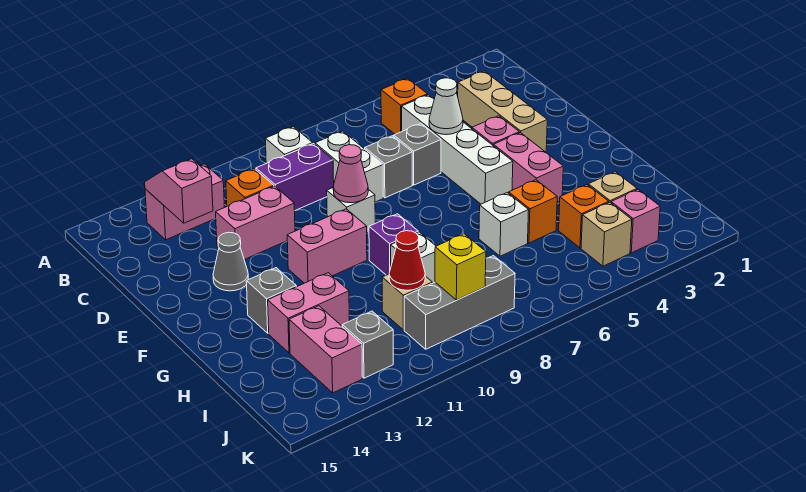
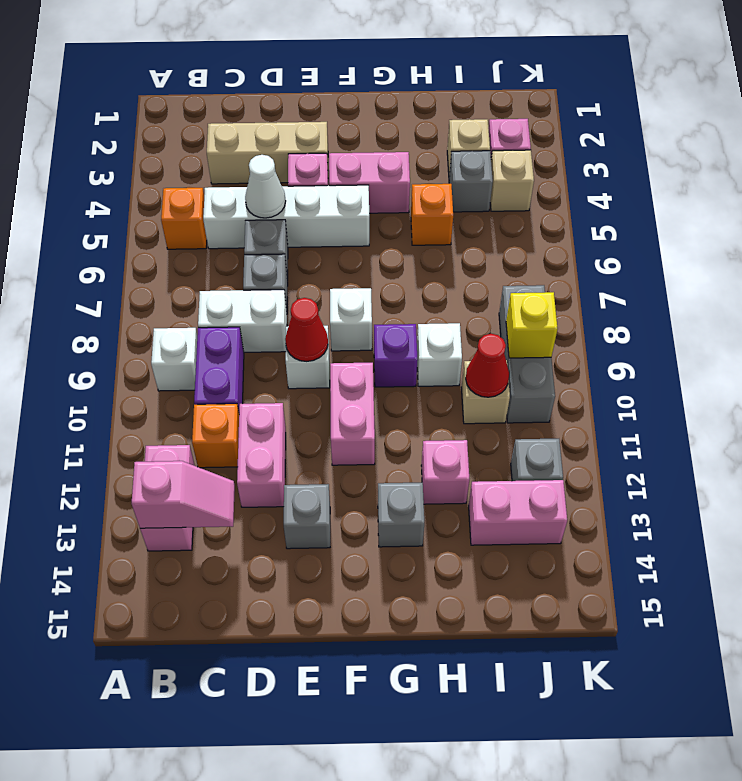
pink 1x2 slope [145,159,213,223] -> pink 1x2 slope turned to [131,461,235,528]
pink 1x1 cone [333,145,368,203] -> red 1x1 cone [285,298,328,362]
grey 1x1 cone [213,232,248,291] -> grey 1x1 brick [284,484,330,549]
white 1x1 brick [479,193,529,256] -> white 1x1 brick moved to [330,288,372,351]
pink 1x2 brick [268,273,349,353] -> pink 1x1 brick [421,440,470,504]
orange 1x1 brick [559,185,609,248] -> grey 1x1 brick [449,151,493,212]

